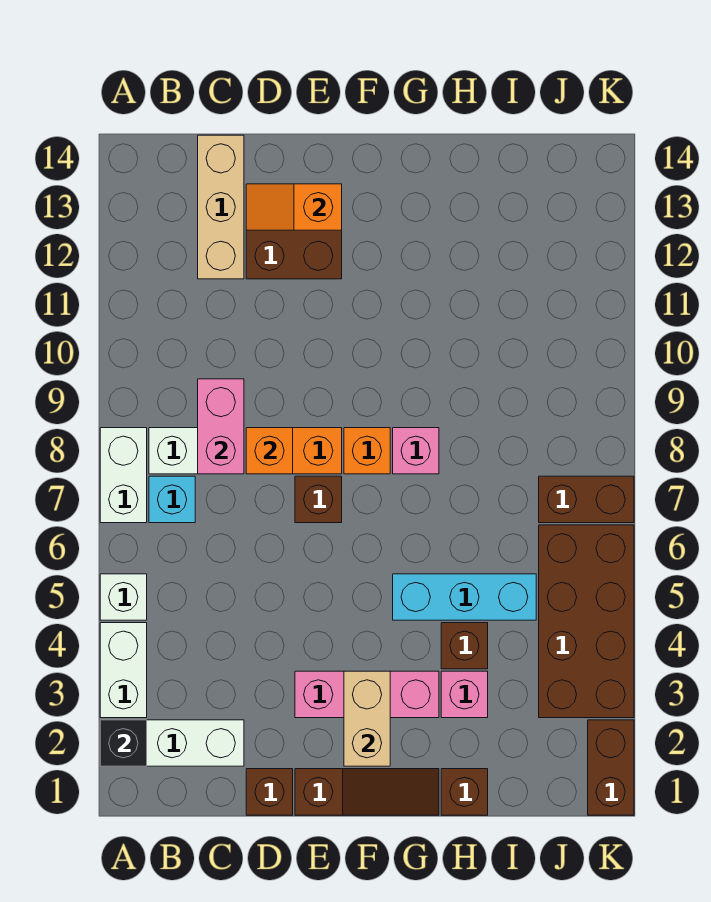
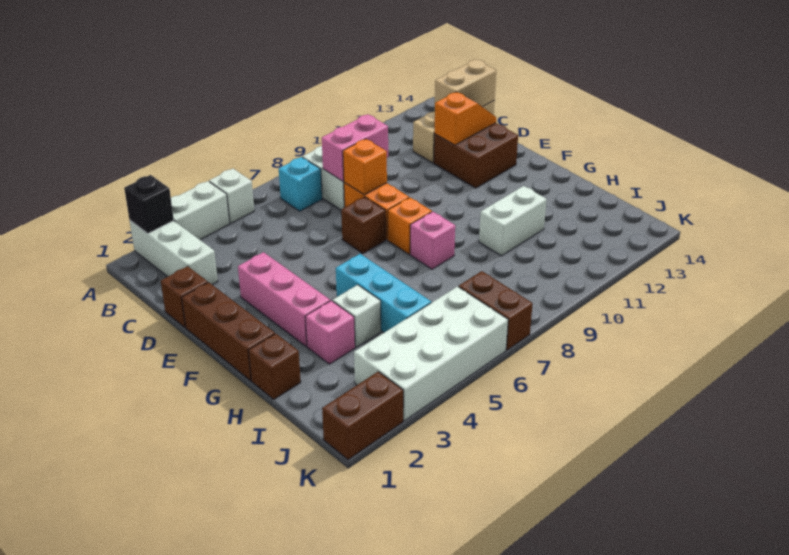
white 1x2 brick [100,428,147,523] -> white 1x2 brick moved to [479,186,547,256]
orange 1x2 slope [246,184,342,230] -> orange 1x2 slope turned to [434,92,496,145]
brown 1x3 slope [295,769,439,815] -> brown 1x3 brick [182,282,275,381]
tan 1x2 brick [344,671,390,766] -> tan 1x2 brick moved to [435,60,496,107]
brown 1x1 brick [441,623,488,669] -> white 1x1 brick [333,285,381,347]
brown 2x4 brick [539,525,634,718] -> white 2x4 brick [354,287,508,421]

